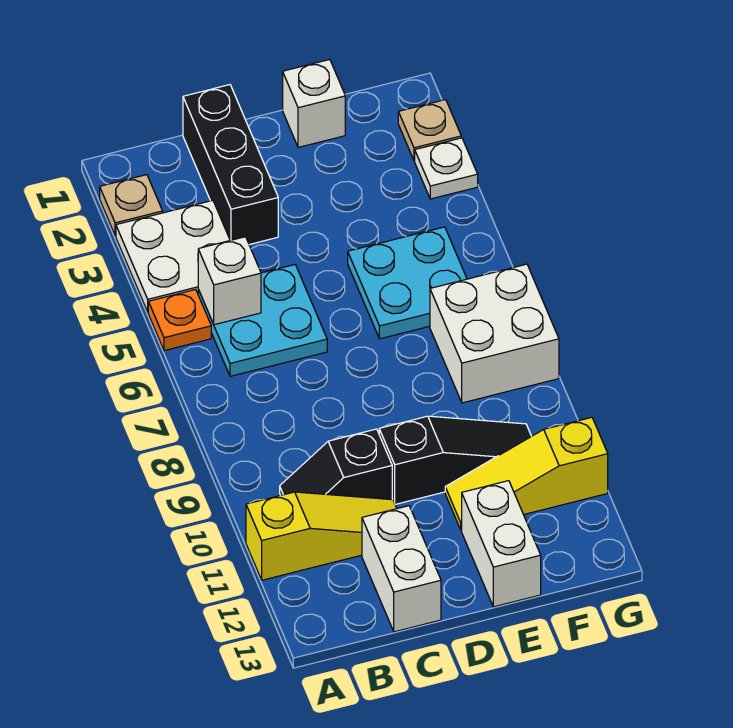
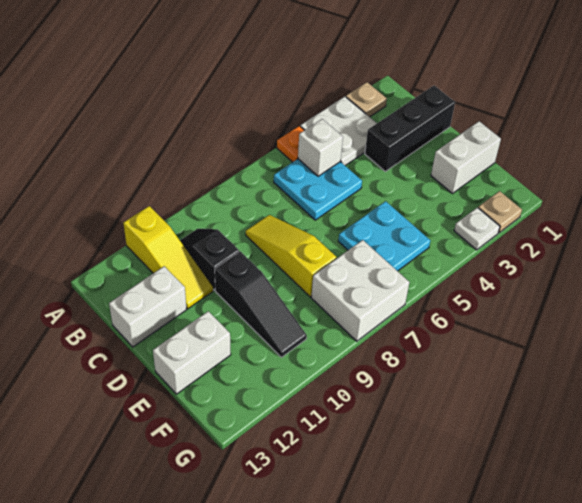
white 1x1 brick [283,60,345,147] -> white 1x2 brick [431,121,501,193]
yellow 1x3 slope [445,417,608,530] -> yellow 1x3 slope moved to [246,215,336,297]

